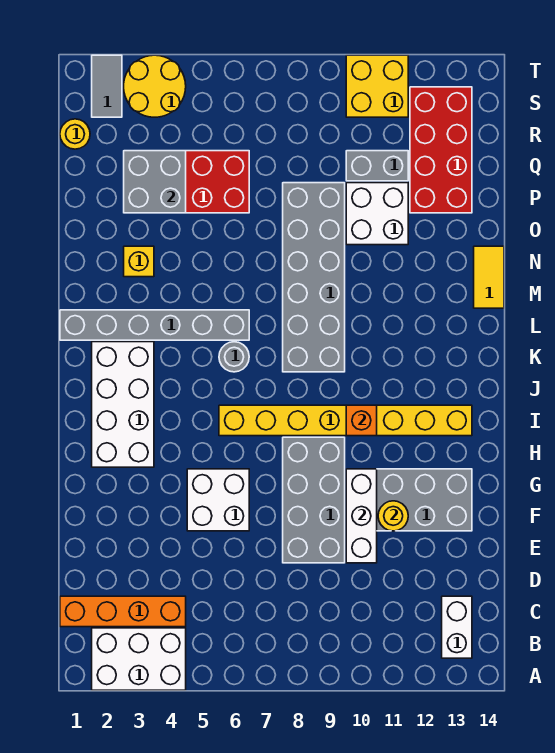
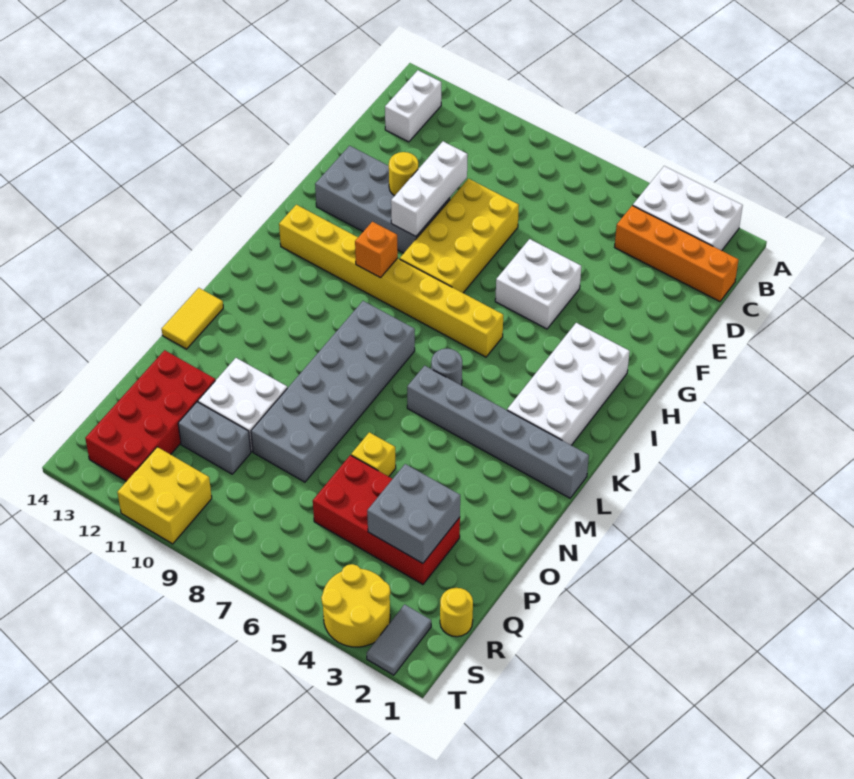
grey 2x4 brick [283,437,345,563] -> yellow 2x4 brick [400,179,519,293]
yellow 1x1 brick [124,246,154,277] -> yellow 1x1 brick moved to [351,432,396,477]

